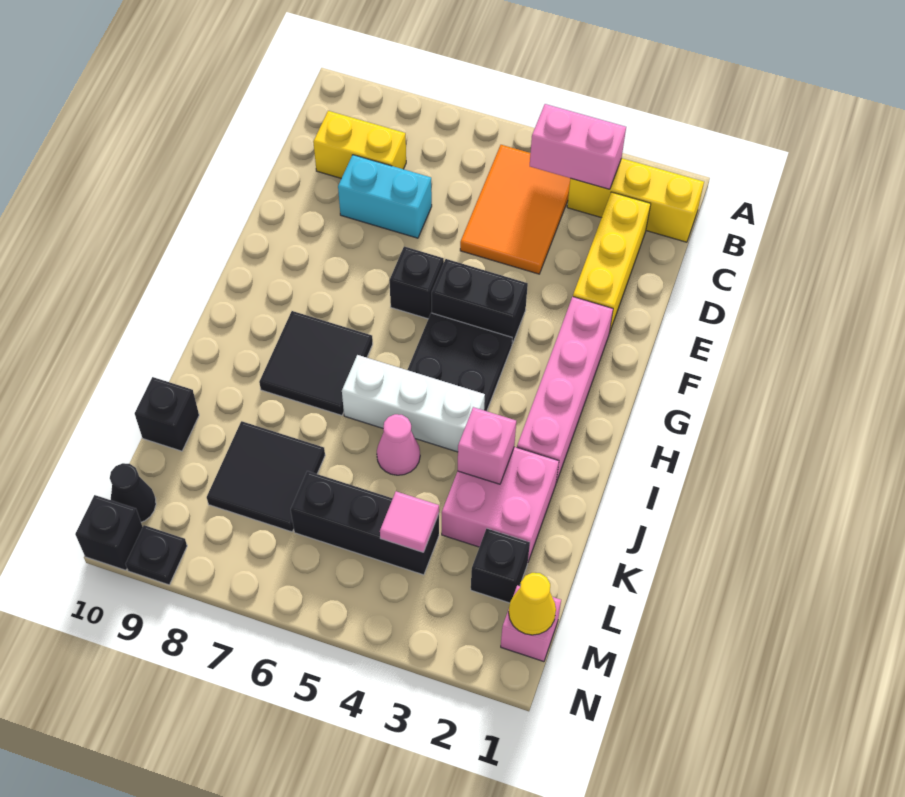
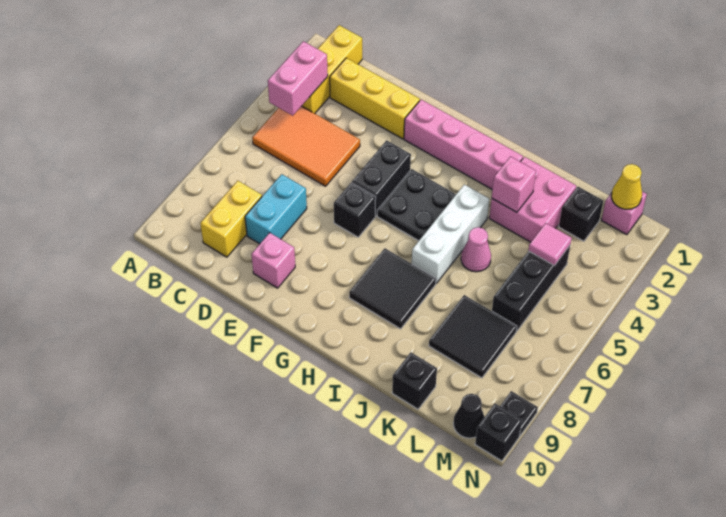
none -> pink 1x1 brick [252,233,295,288]

